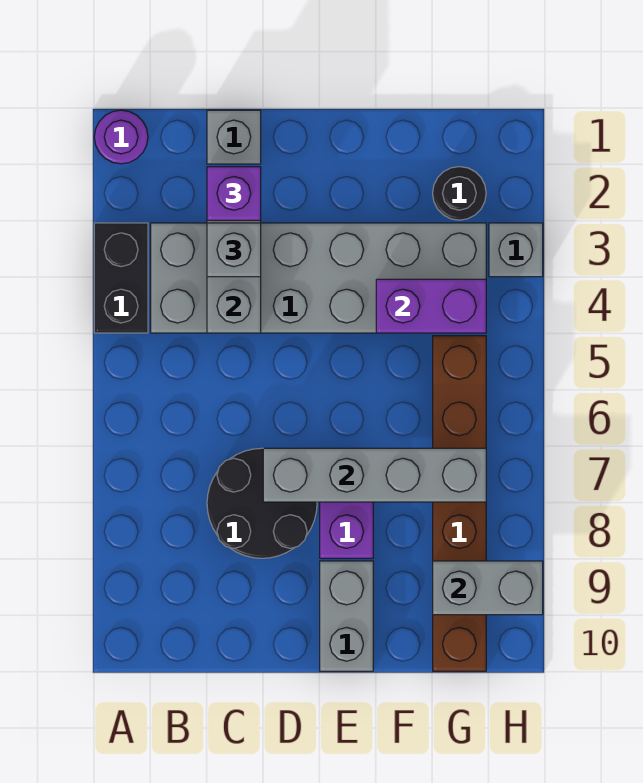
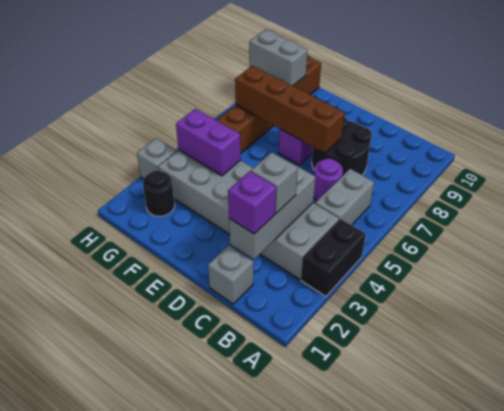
purple 1x1 round brick [94,110,148,164] -> purple 1x1 round brick moved to [314,159,343,201]
grey 1x4 brick [263,448,486,502] -> brown 1x4 brick [235,66,344,153]
grey 1x2 brick [320,561,373,671] -> grey 1x2 brick moved to [315,169,374,225]

